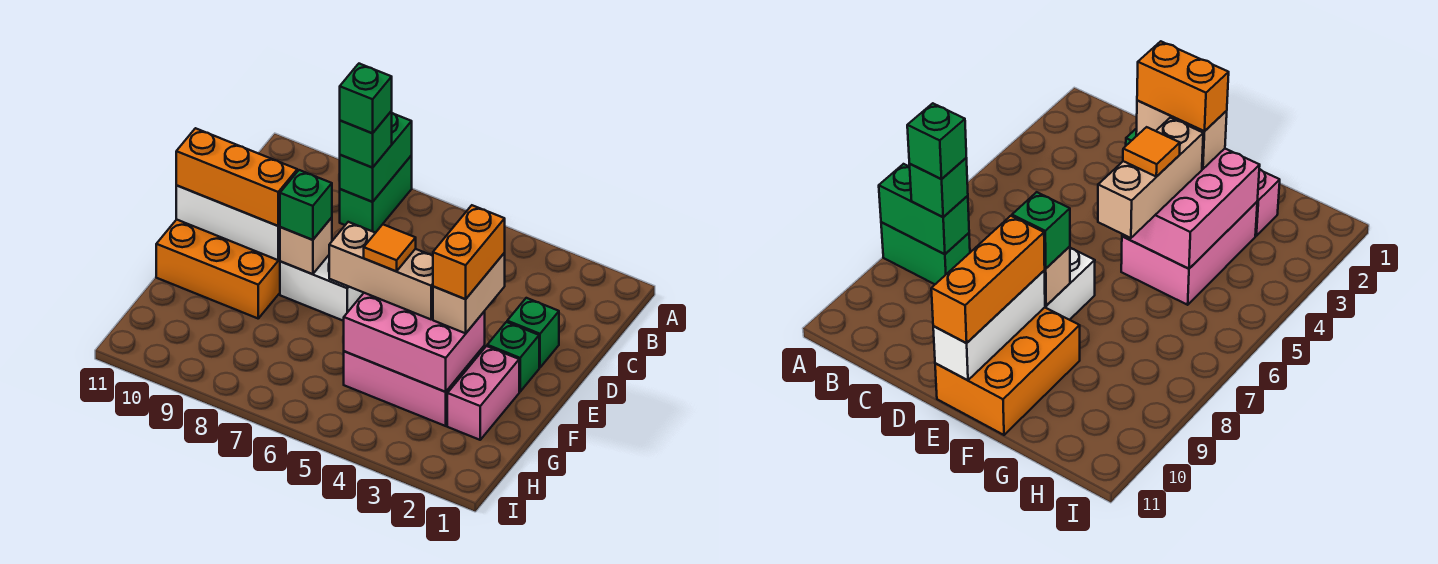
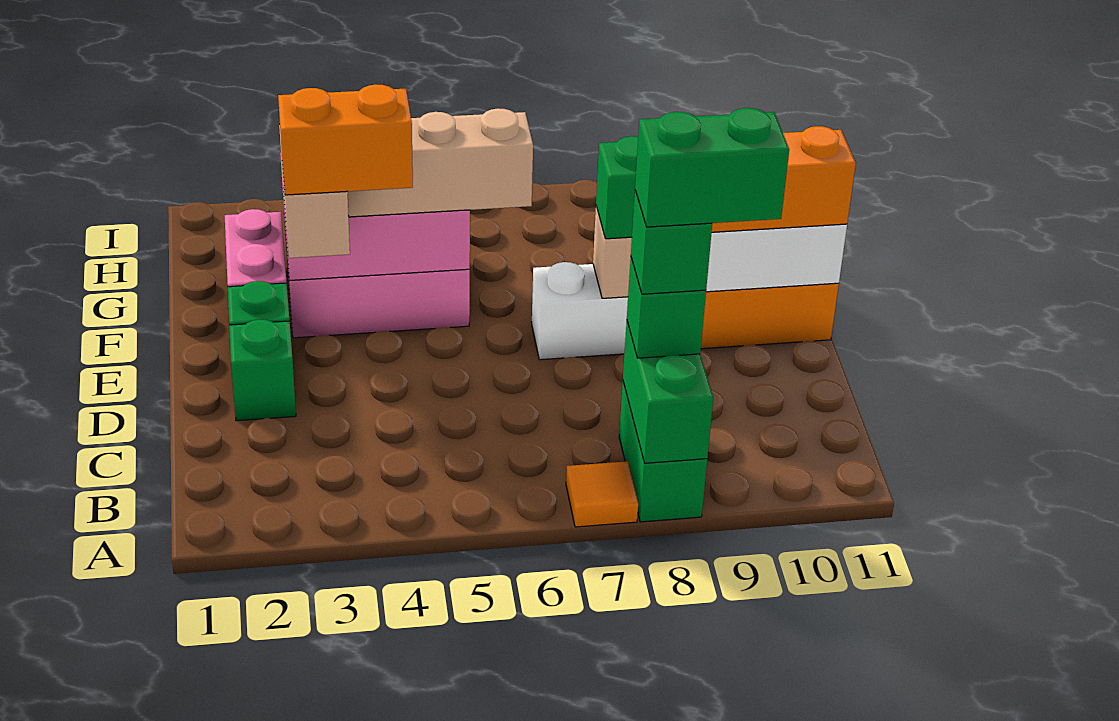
none -> green 1x2 brick [635,108,789,227]
orange 1x2 brick [433,205,505,299] -> orange 1x2 brick turned to [278,84,413,195]
orange 1x1 tile [364,224,416,271] -> orange 1x1 tile moved to [566,461,638,527]

